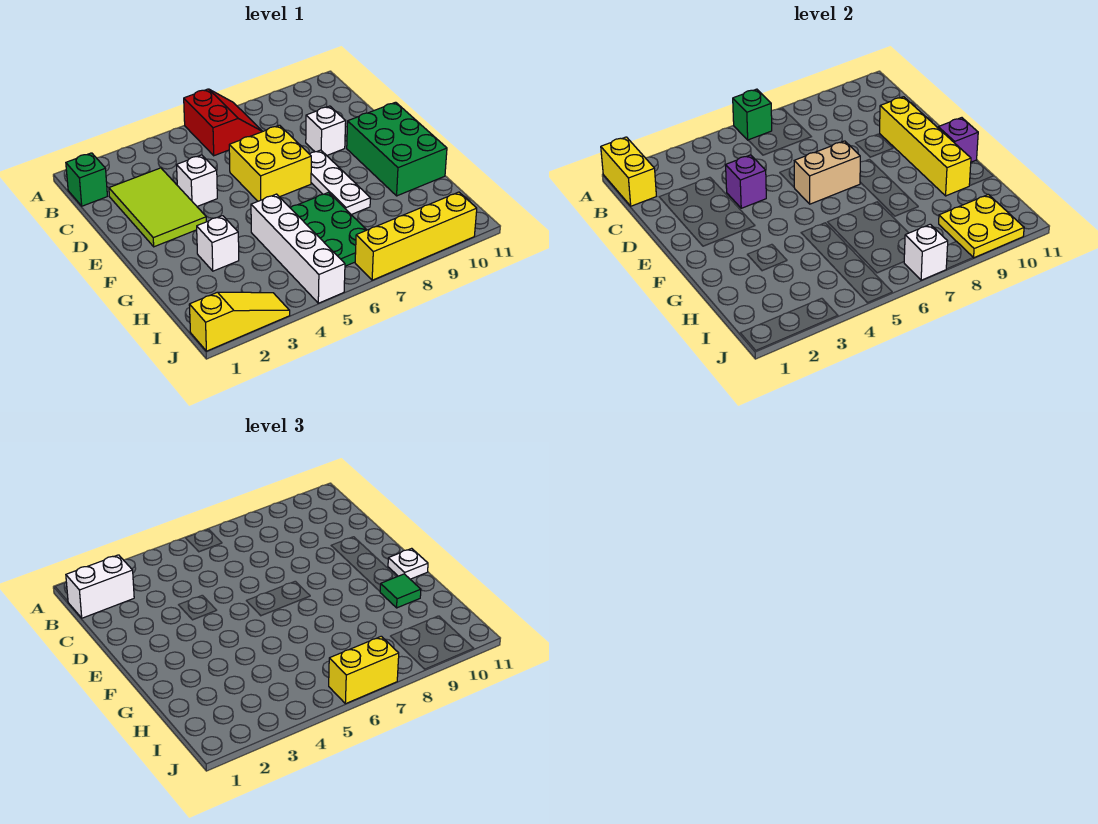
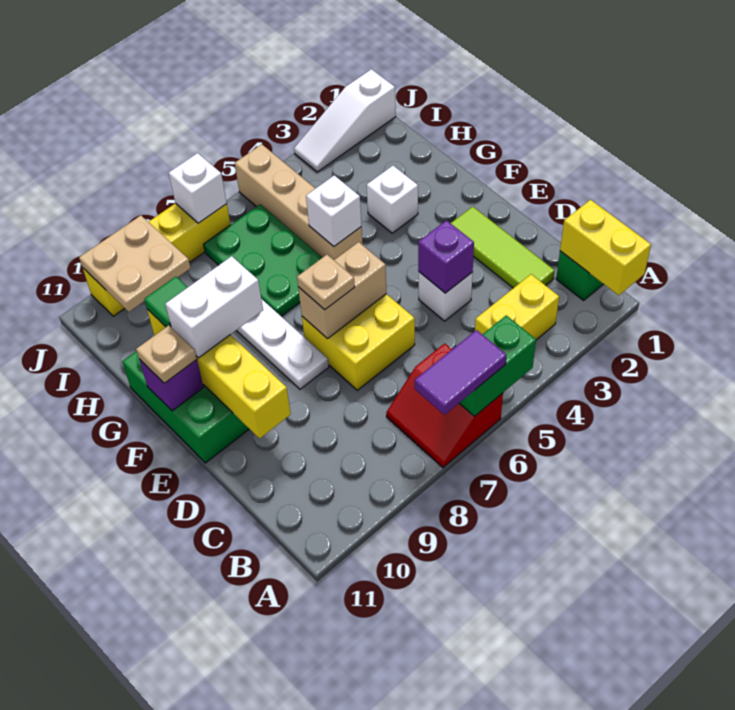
green 1x1 brick [733,89,772,140] -> green 1x2 brick [459,315,536,416]
none -> purple 1x2 tile [415,330,507,415]
white 1x2 brick [66,555,134,618] -> white 1x2 brick moved to [165,256,263,358]
lime 2x3 tile [109,168,206,247] -> lime 1x3 tile [451,207,555,288]
white 1x1 brick [306,106,346,155] -> white 1x1 brick moved to [306,175,362,246]
none -> tan 1x1 plate [297,255,355,310]
white 1x1 plate [388,548,428,579] -> tan 1x1 plate [136,325,197,383]
white 1x4 brick [251,194,345,303] -> tan 1x4 brick [235,144,363,260]
yellow 2x2 plate [939,195,1024,258] -> tan 2x2 plate [79,215,190,312]
yellow 1x3 slope [189,292,290,351] -> white 1x3 slope [294,69,396,172]
yellow 1x2 brick [329,636,399,704] -> yellow 1x2 brick moved to [475,274,559,340]

